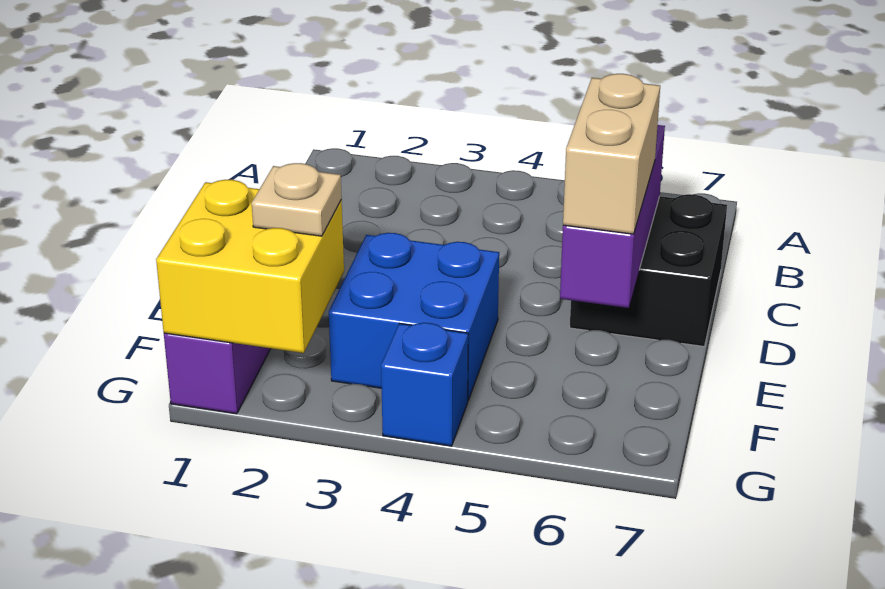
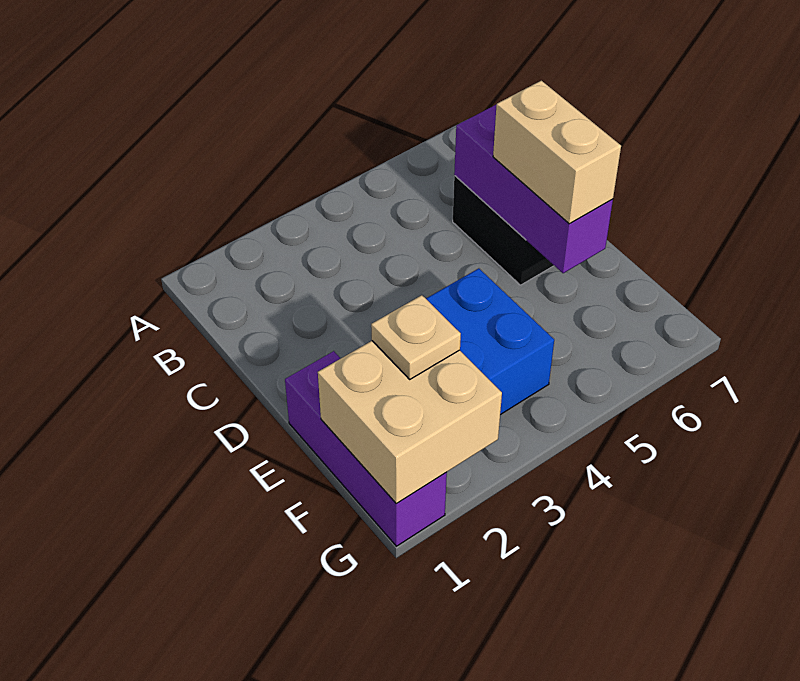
yellow 2x2 brick [156,180,344,353] -> tan 2x2 brick [318,341,502,503]
blue 1x1 brick [381,323,468,446] -> none

